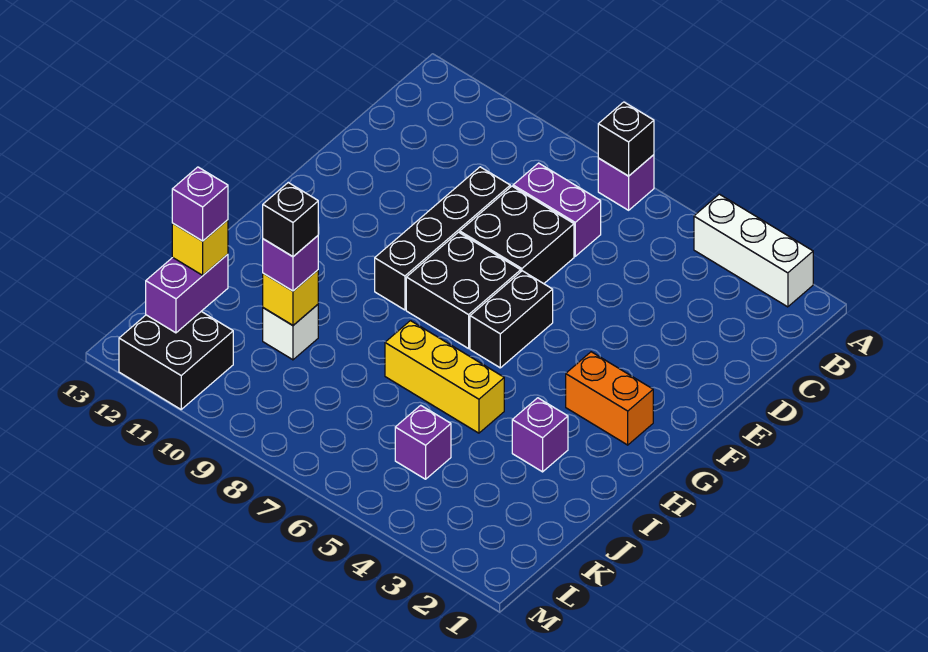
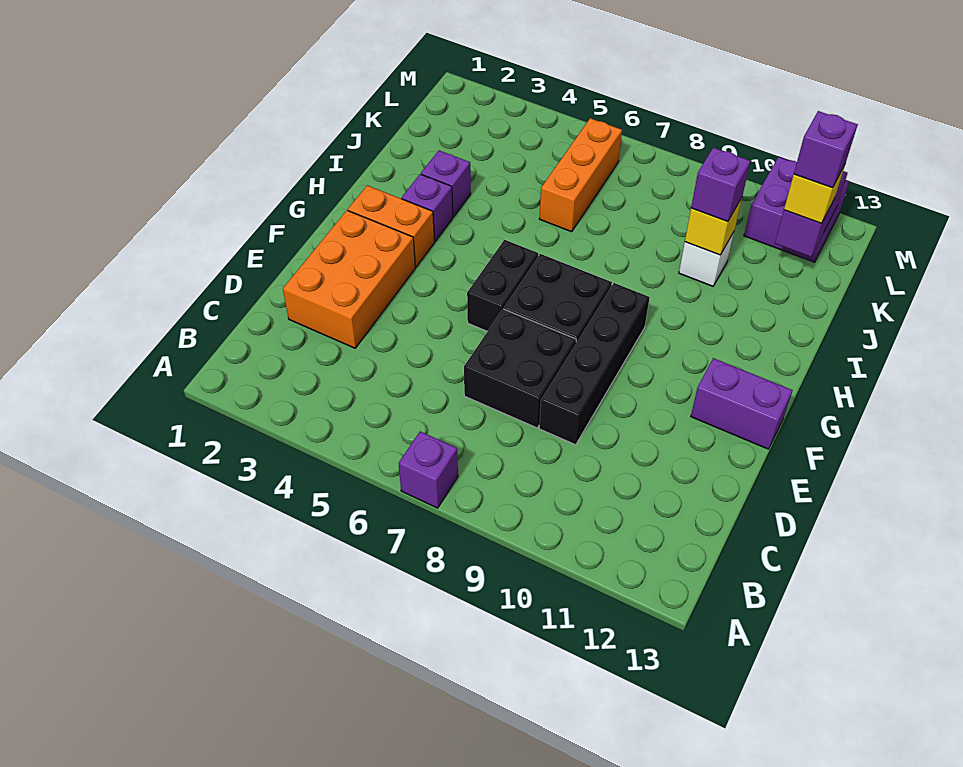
white 1x3 brick [694,194,813,307] -> none
black 1x1 brick [598,102,654,176] -> none
purple 1x2 brick [513,163,601,256] -> purple 1x2 brick moved to [691,358,793,449]
none -> orange 2x3 brick [283,211,415,348]
yellow 1x3 brick [385,321,504,433] -> none
none -> orange 1x3 brick [539,118,622,232]
black 1x1 brick [263,183,318,257] -> none
purple 1x1 brick [395,405,451,479] -> purple 1x1 brick moved to [402,174,453,241]
black 2x2 brick [119,312,233,409] -> purple 2x2 brick [744,157,849,262]

